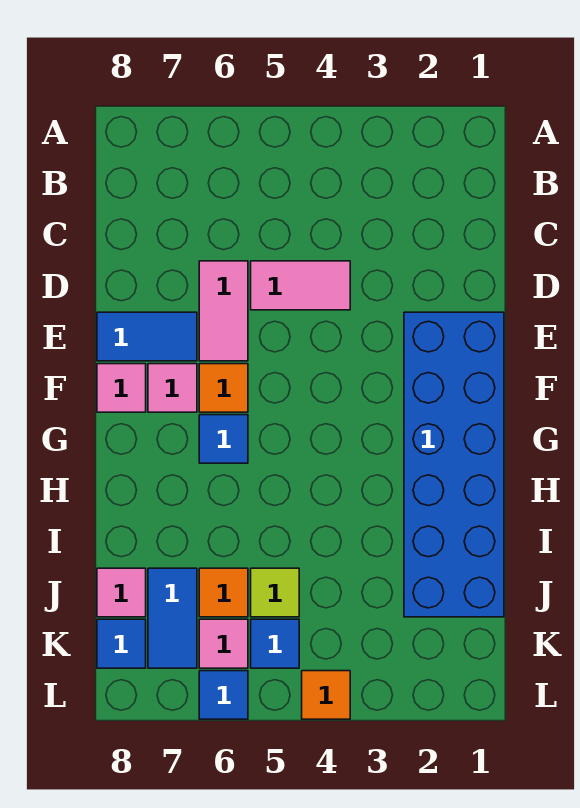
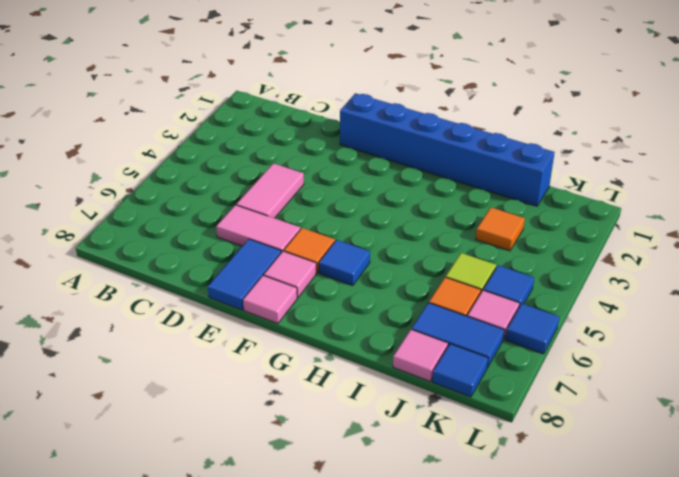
blue 2x6 brick [404,312,504,617] -> blue 1x6 brick [340,93,555,206]
orange 1x1 tile [302,671,350,719] -> orange 1x1 tile moved to [476,207,525,251]

